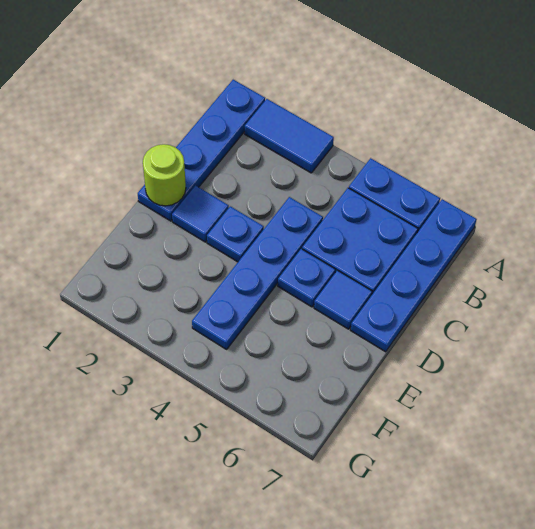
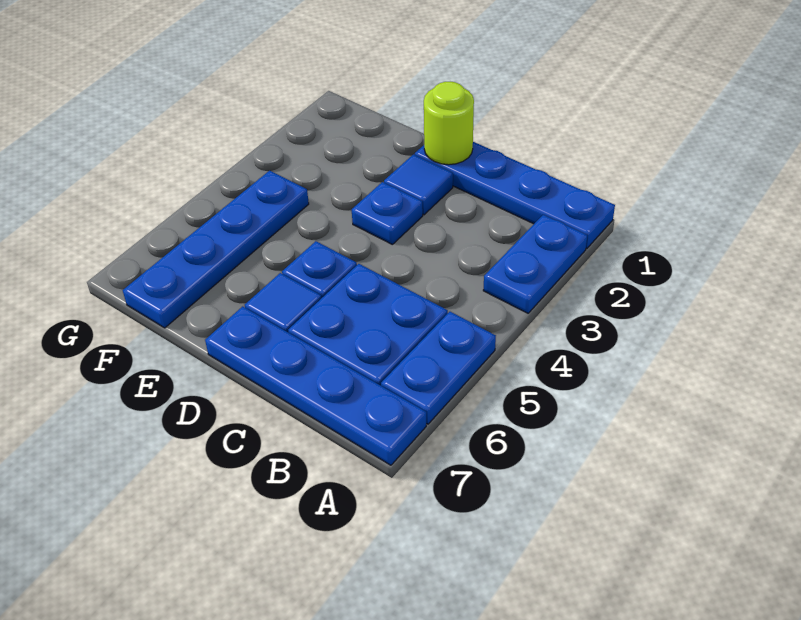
blue 1x2 tile [245,99,334,173] -> blue 1x2 plate [483,215,587,313]
blue 1x4 plate [192,197,323,349] -> blue 1x4 plate turned to [123,171,309,328]

